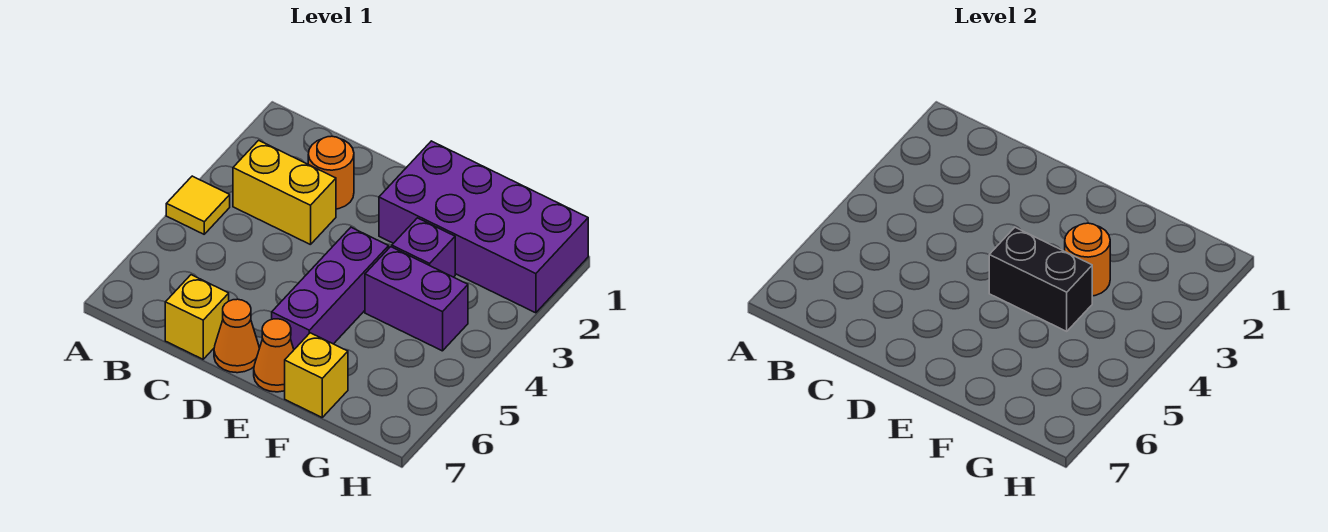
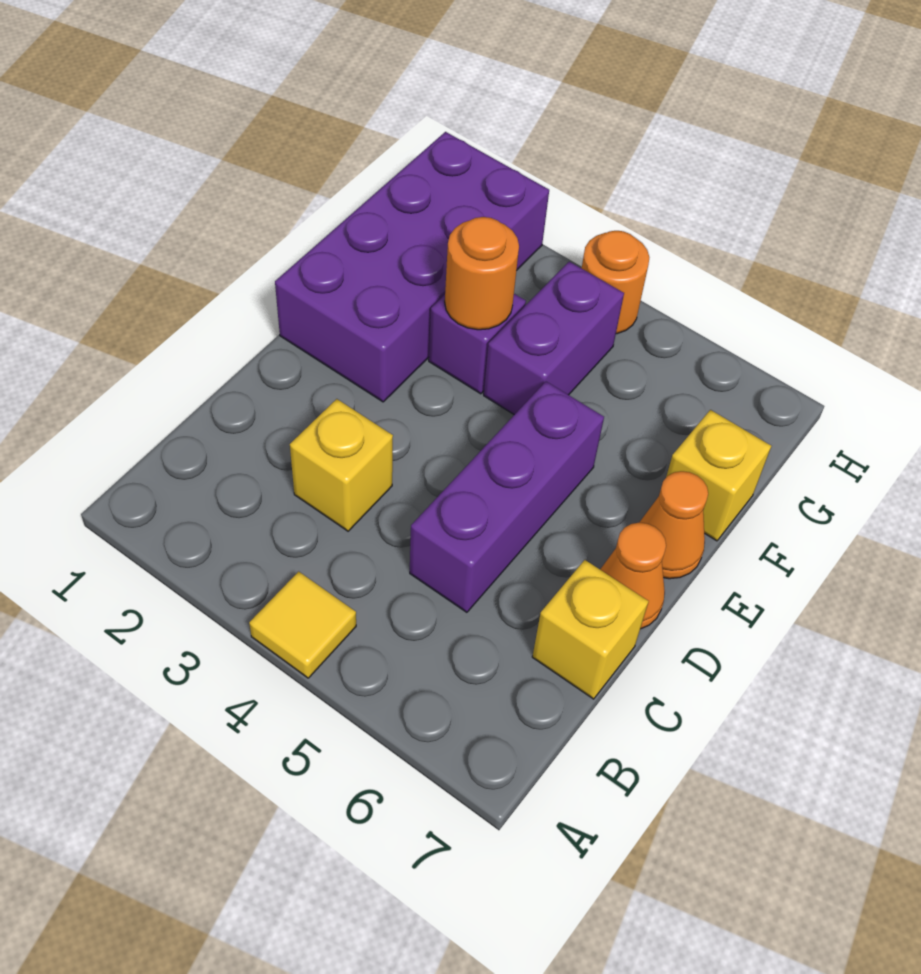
yellow 1x2 brick [233,140,336,245] -> yellow 1x1 brick [290,399,393,531]
orange 1x1 round brick [308,136,354,209] -> orange 1x1 round brick moved to [582,231,649,334]
purple 1x3 brick [272,227,389,349] -> purple 1x3 brick turned to [410,382,604,612]
black 1x2 brick [989,227,1092,331] -> none

